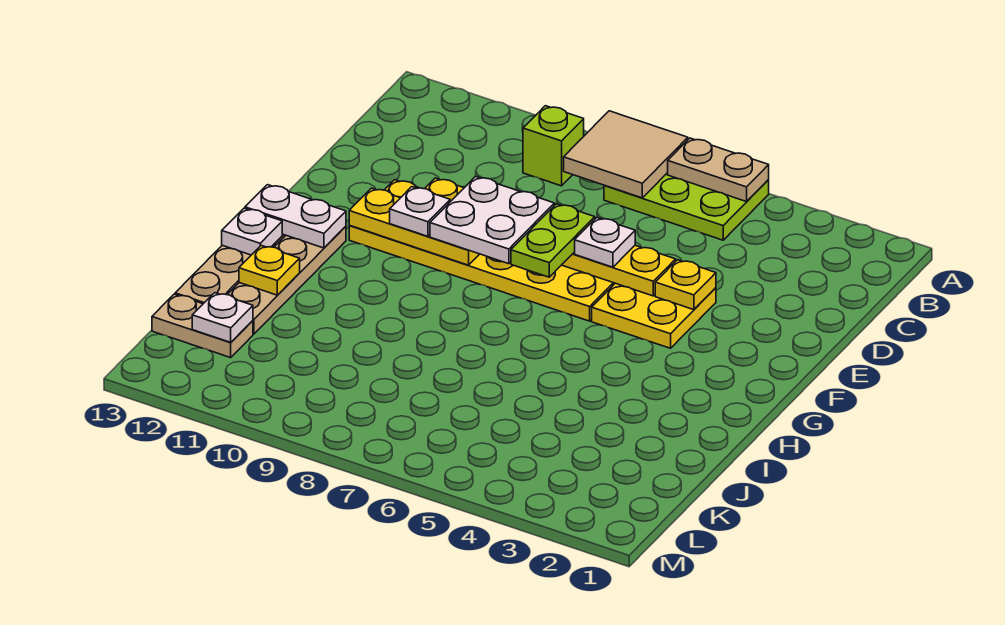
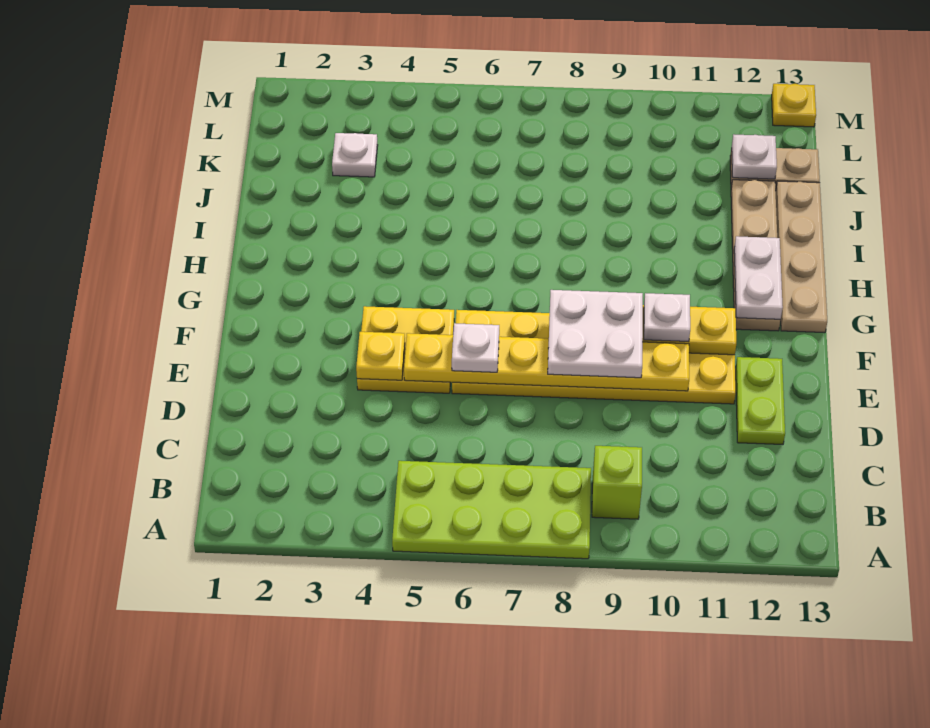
lime 2x3 plate [604,173,769,240] -> lime 2x4 plate [392,461,591,559]
tan 1x2 plate [668,138,769,202] -> none
tan 2x2 tile [564,111,688,198] -> none
lime 1x2 plate [511,204,595,277] -> lime 1x2 plate moved to [736,357,785,444]
white 1x2 plate [245,185,346,248] -> white 1x2 plate turned to [734,236,783,319]
white 1x1 plate [222,208,282,255] -> white 1x1 plate moved to [332,133,378,177]
yellow 1x1 plate [239,245,300,295] -> yellow 1x1 plate moved to [772,84,816,127]

